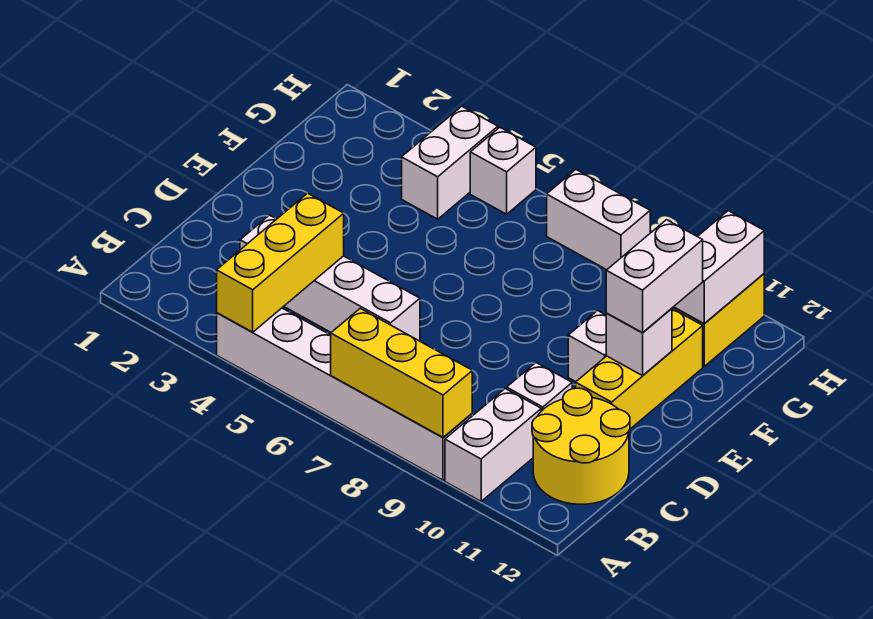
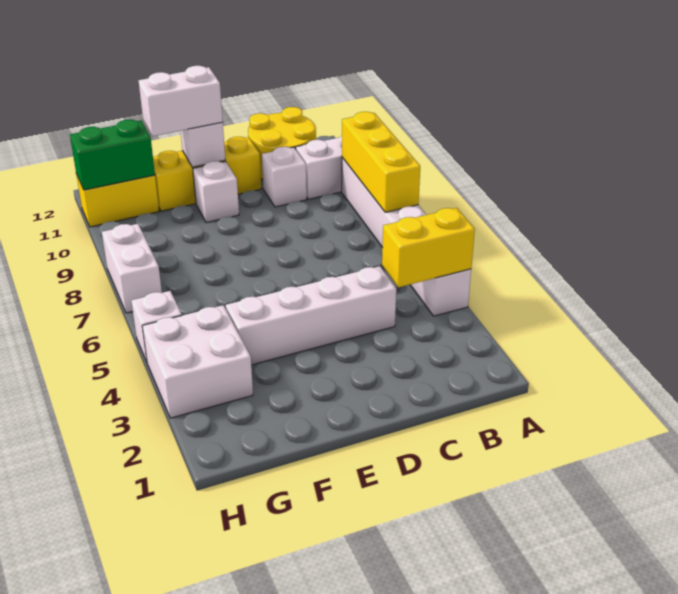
yellow 1x3 brick [217,193,344,332] -> yellow 1x2 brick [382,208,475,287]
white 1x4 brick [240,215,420,341] -> white 1x4 brick turned to [226,266,396,365]
white 1x2 brick [402,106,498,219] -> white 2x2 brick [142,305,253,418]
white 1x2 brick [674,211,764,324] -> green 1x2 brick [70,119,155,190]

